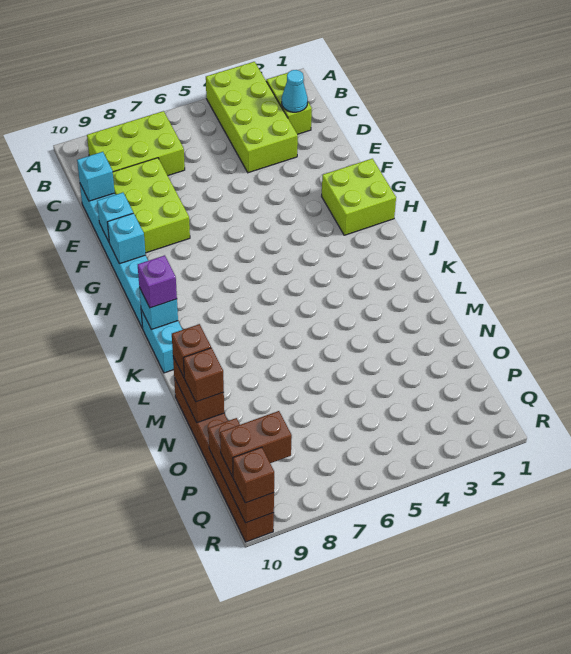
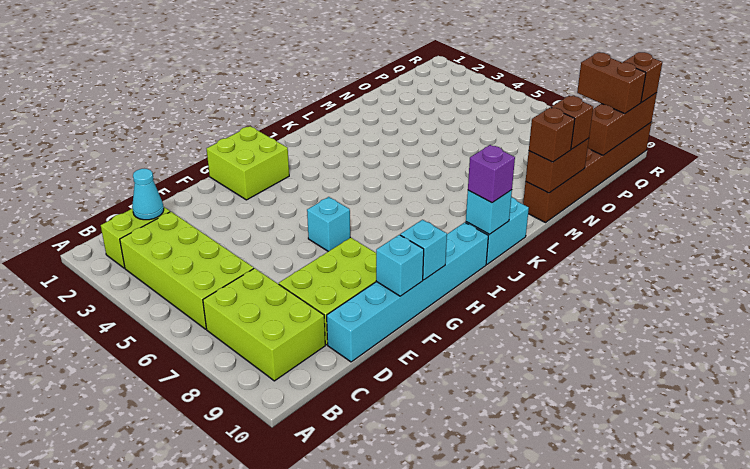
lime 2x4 brick [206,62,298,173] -> lime 2x4 brick turned to [120,212,254,329]
cyan 1x1 brick [77,152,115,201] -> cyan 1x1 brick moved to [307,197,350,251]

